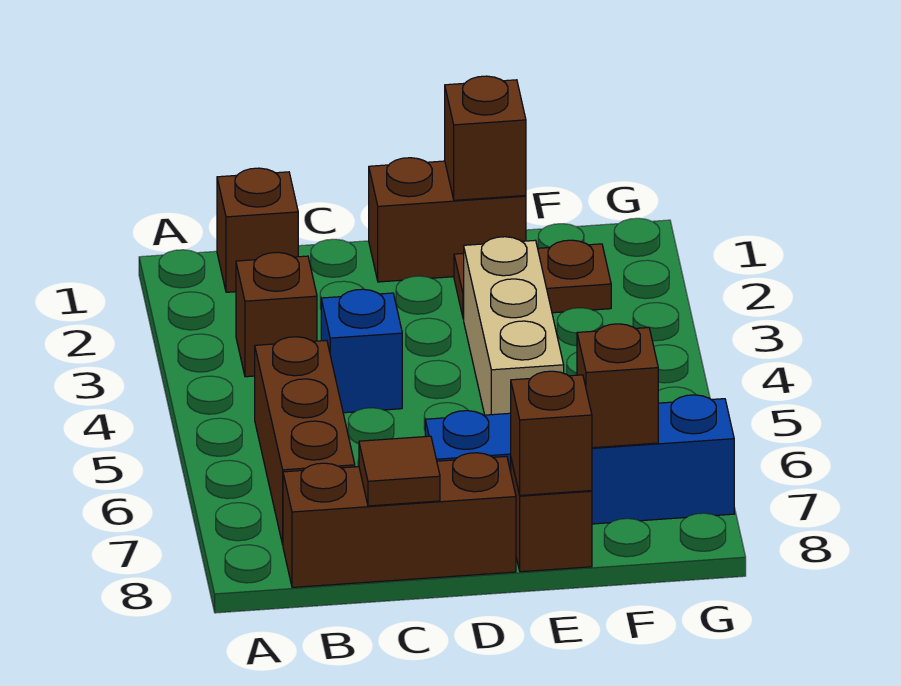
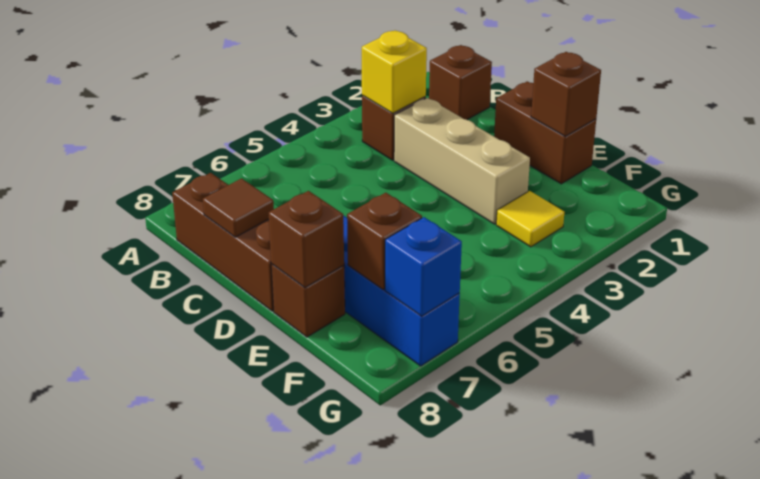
none -> yellow 1x1 brick [362,30,427,113]
brown 1x3 brick [255,337,355,545] -> none
blue 1x1 brick [321,289,402,413] -> blue 1x1 brick moved to [385,217,462,316]
brown 1x2 plate [454,240,611,319] -> none
tan 1x3 brick [464,237,564,415] -> tan 1x3 brick turned to [394,98,530,224]
none -> yellow 1x1 tile [496,191,564,247]

